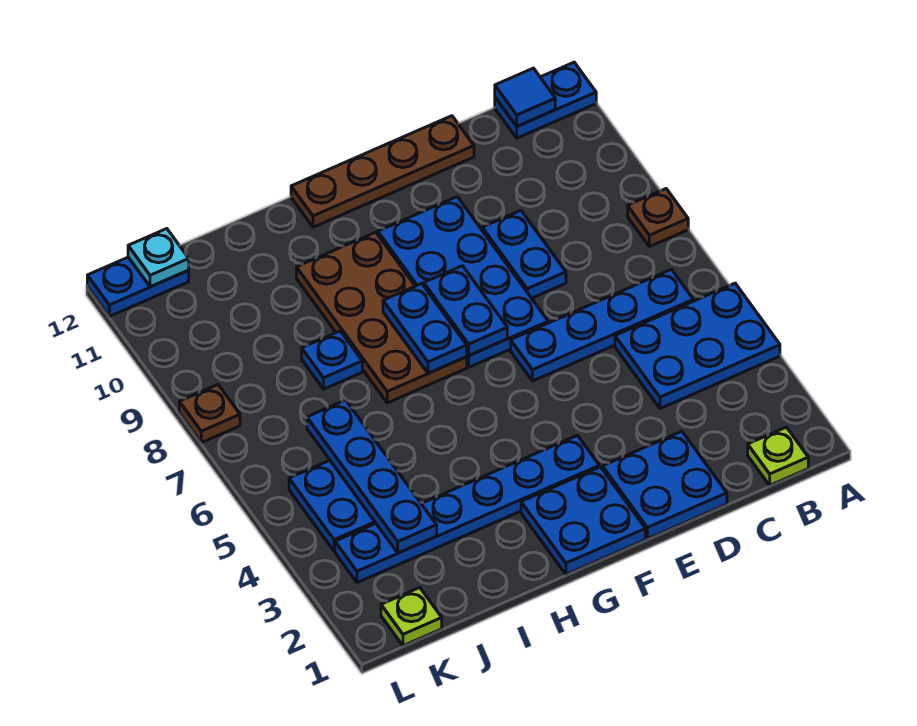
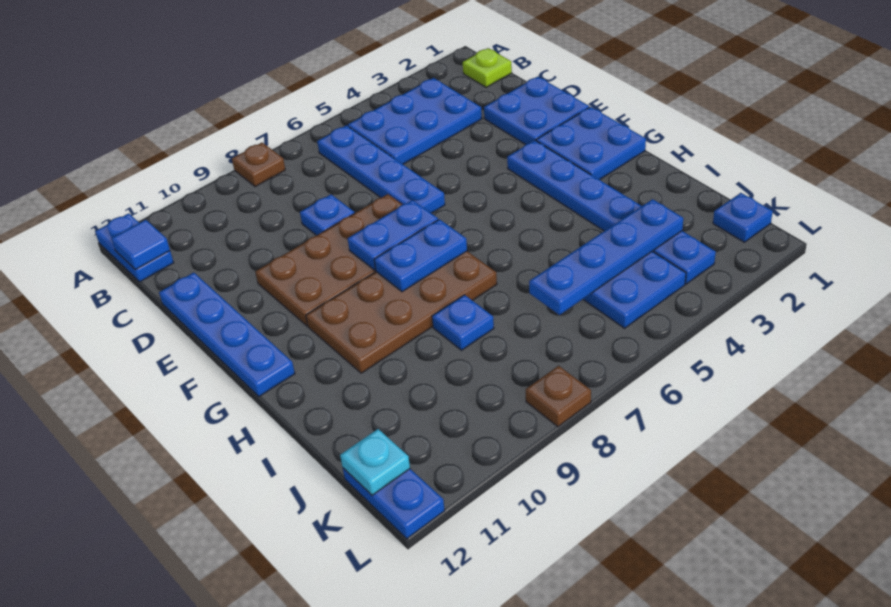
blue 2x3 plate [615,283,780,408] -> blue 2x3 plate turned to [348,78,482,164]
blue 1x2 plate [482,210,566,298] -> blue 1x1 plate [300,194,355,235]
brown 1x4 plate [291,116,474,227] -> blue 1x4 plate [159,272,295,397]
blue 2x4 plate [378,197,548,367] -> brown 2x4 plate [255,194,402,326]
lime 1x1 plate [381,588,442,646] -> blue 1x1 plate [713,193,773,242]

